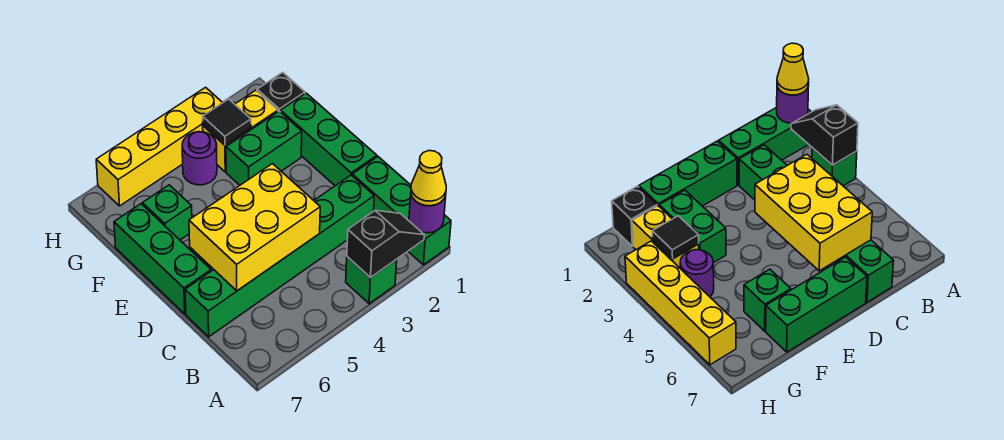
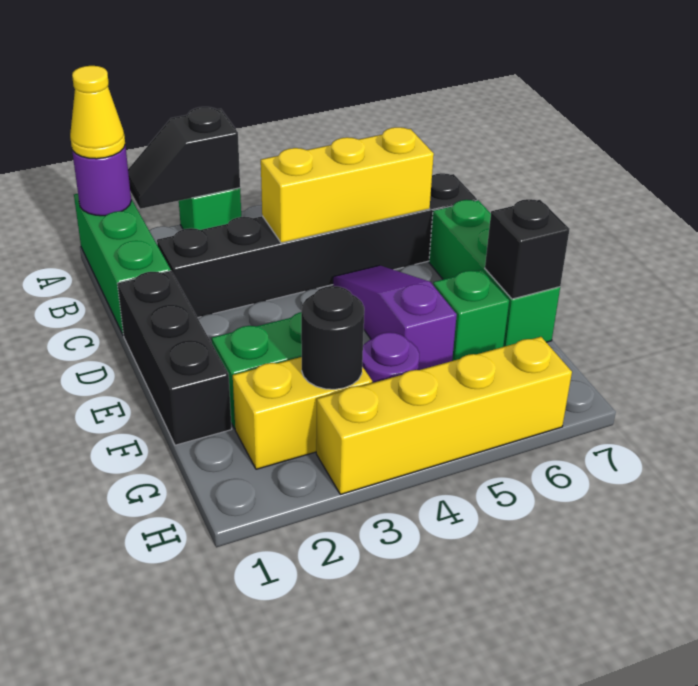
green 1x6 brick [185,175,374,337] -> black 1x6 brick [157,173,477,318]
yellow 2x3 brick [189,164,320,291] -> yellow 1x3 brick [261,127,434,243]
green 1x3 brick [281,93,377,186] -> black 1x3 brick [117,271,232,445]
none -> purple 1x3 slope [333,265,457,370]
black 1x1 brick [257,72,305,112] -> black 1x1 brick moved to [485,199,570,299]
black 1x1 tile [203,99,251,145] -> black 1x1 round brick [301,286,364,389]

